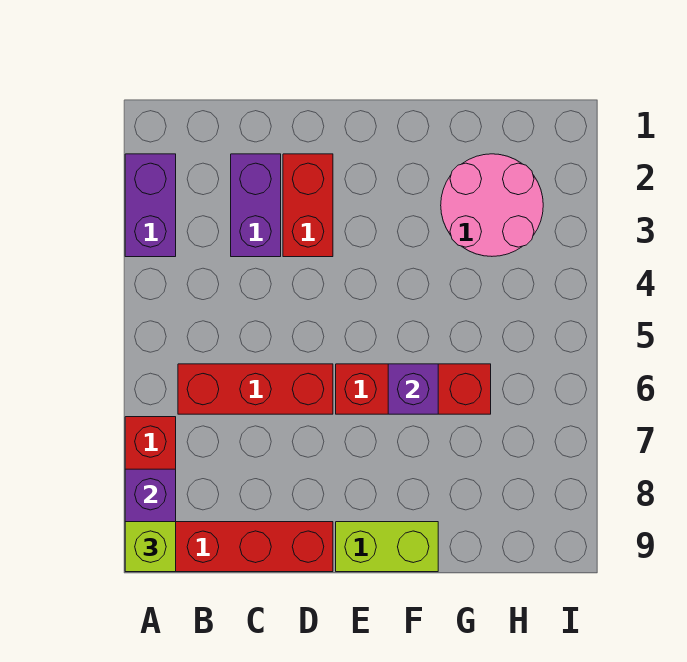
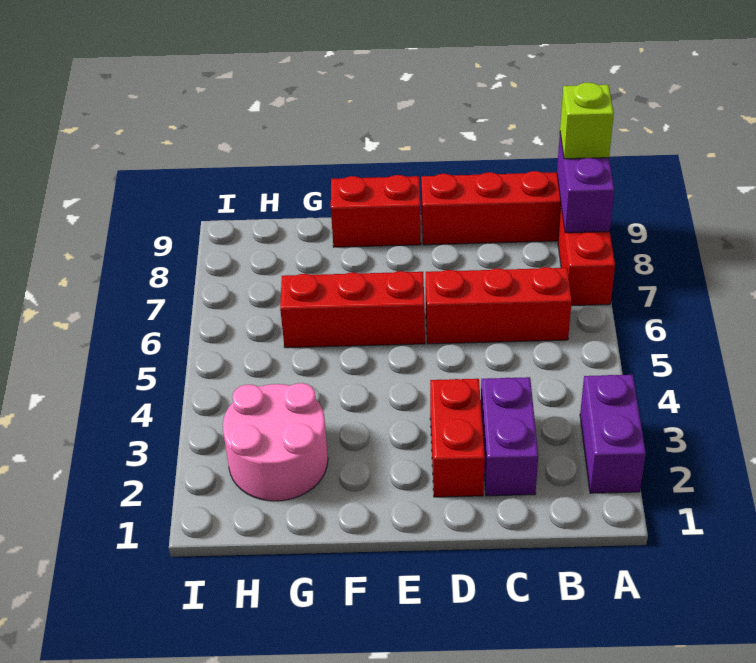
lime 1x2 brick [336,522,438,572] -> red 1x2 brick [331,175,421,247]
purple 1x1 brick [388,364,438,414] -> none

